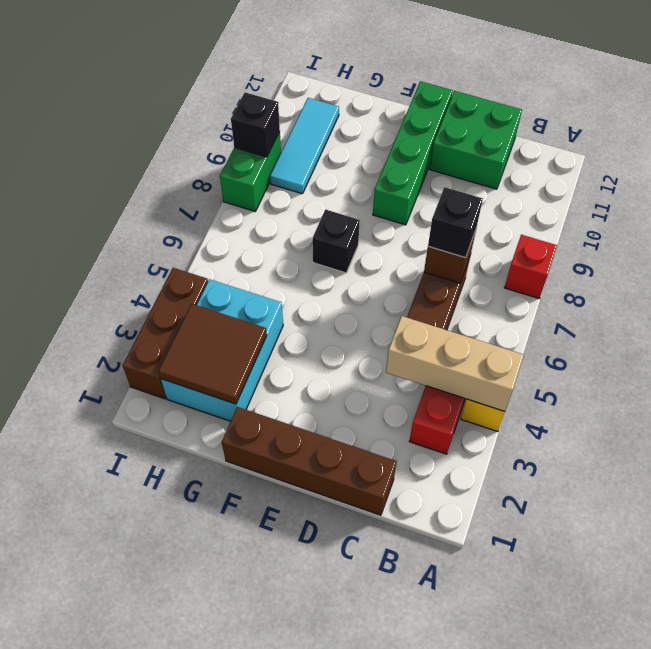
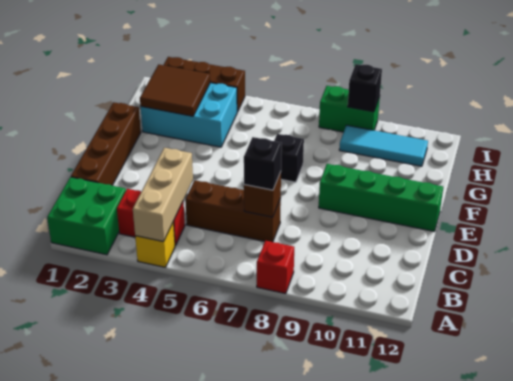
green 2x2 brick [430,91,522,189] -> green 2x2 brick moved to [47,177,126,255]

